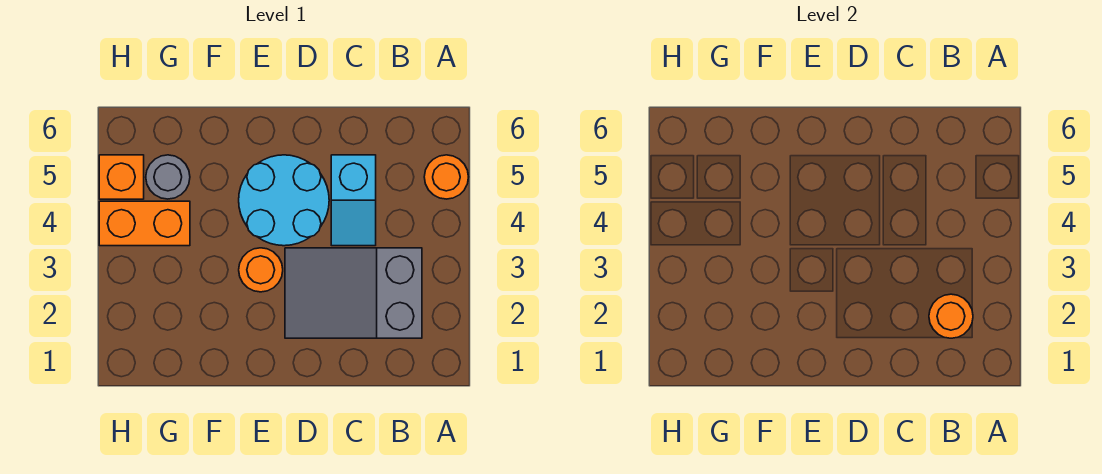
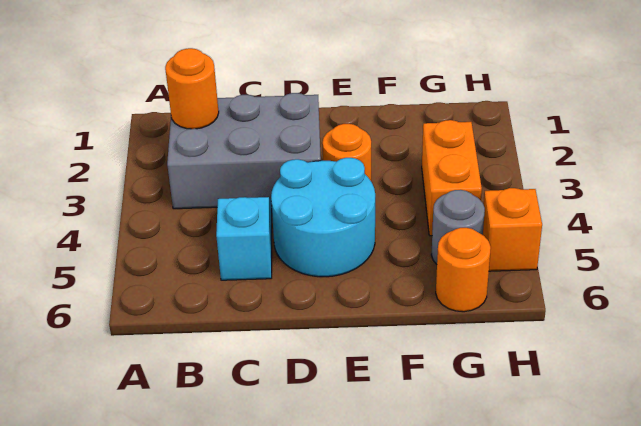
orange 1x1 round brick [424,155,468,199] -> orange 1x1 round brick moved to [436,228,491,312]
grey 2x3 slope [285,248,422,338] -> grey 2x3 brick [167,93,321,209]
orange 1x2 brick [99,201,190,246] -> orange 1x2 brick turned to [422,120,482,236]

